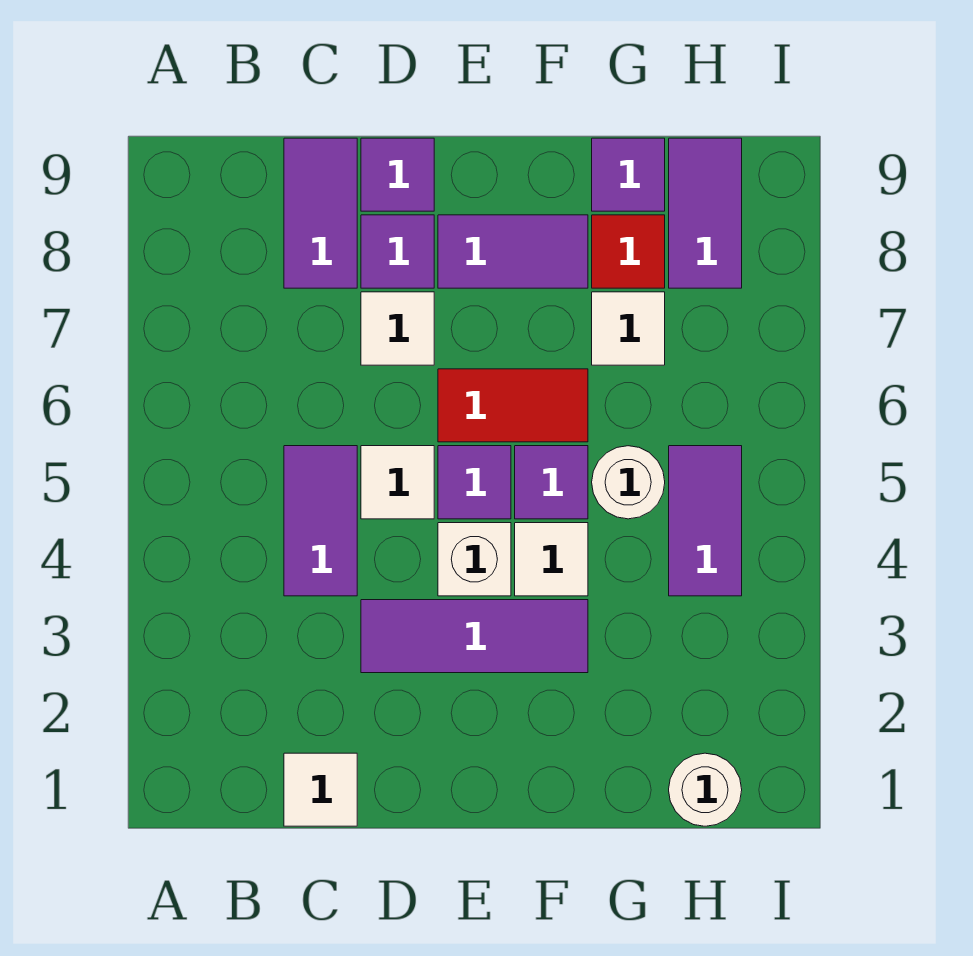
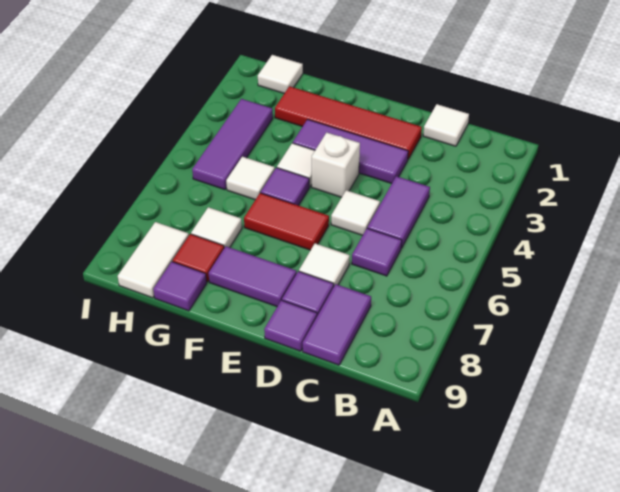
none -> red 1x4 tile [275,86,422,159]
purple 1x1 tile [438,446,511,519] -> purple 1x1 tile moved to [352,228,402,276]
white 1x1 round brick [592,446,665,519] -> white 1x1 tile [226,157,275,200]
white 1x1 round brick [669,753,742,826] -> white 1x1 tile [258,55,303,93]
purple 1x2 tile [669,446,742,596] -> purple 1x3 tile [192,99,273,190]
purple 1x2 tile [669,138,742,288] -> white 1x2 tile [118,222,189,298]

